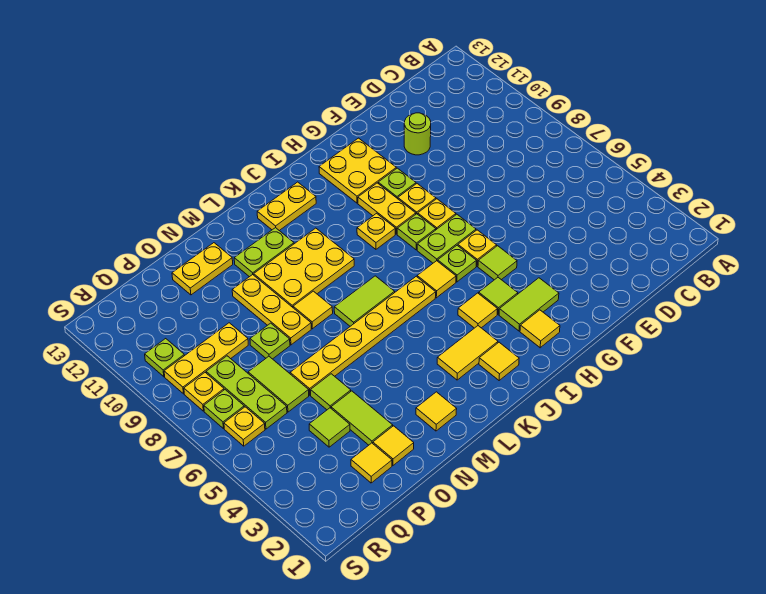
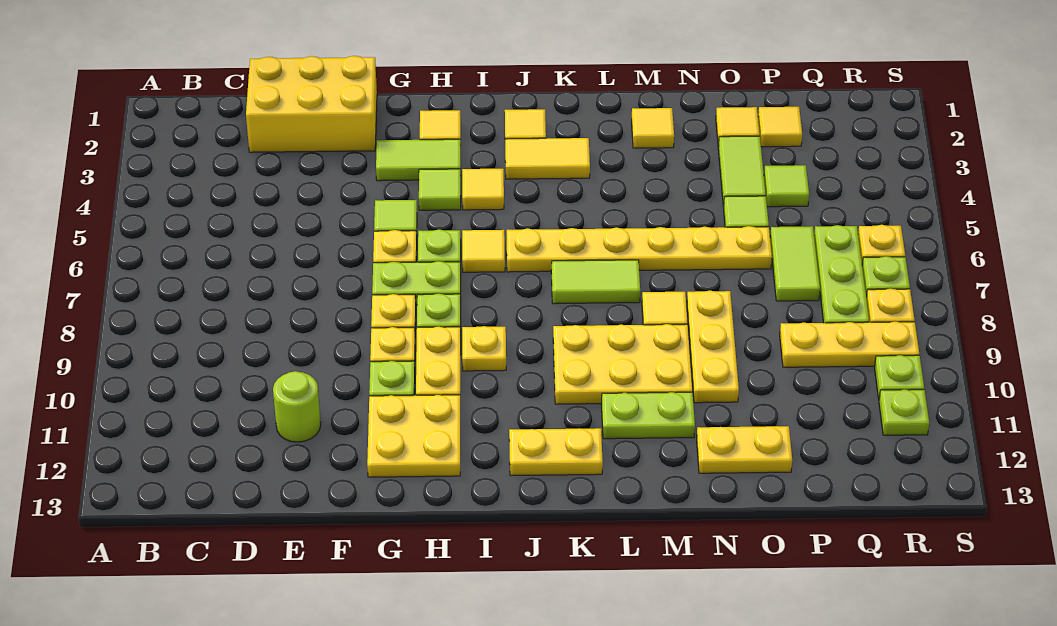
none -> yellow 2x3 brick [246,56,377,152]
lime 1x1 plate [250,323,290,359] -> lime 1x1 plate moved to [879,389,929,435]

